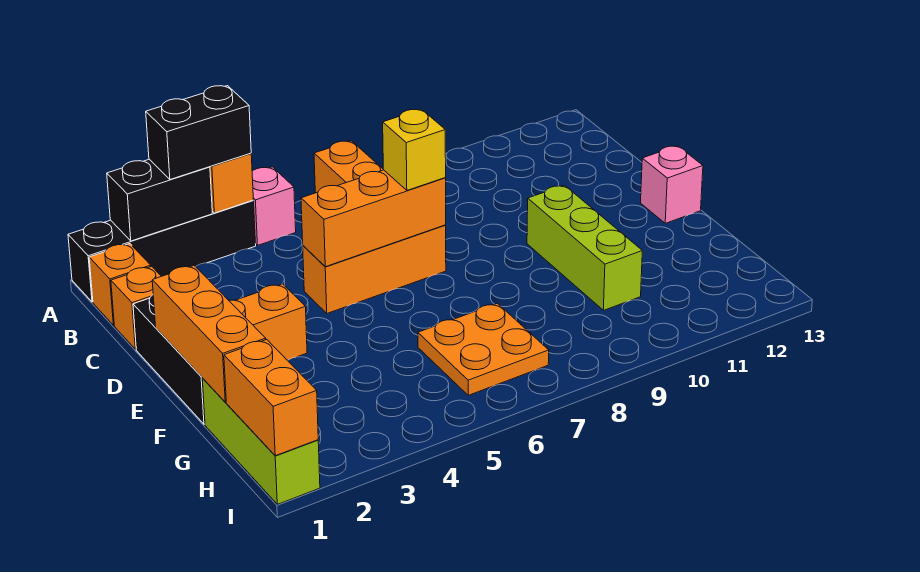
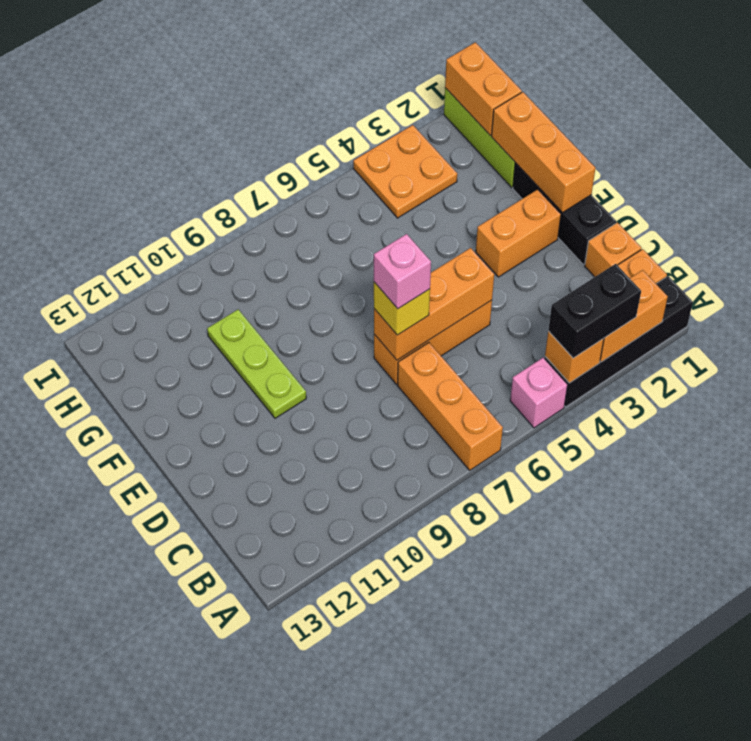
black 1x2 brick [107,159,212,241] -> orange 1x2 brick [600,270,668,362]
lime 1x3 brick [527,185,642,310] -> lime 1x3 plate [207,309,306,418]
pink 1x1 brick [641,146,703,223] -> pink 1x1 brick moved to [374,234,431,309]
orange 2x2 plate [418,303,549,395] -> orange 2x2 plate moved to [353,125,457,218]

